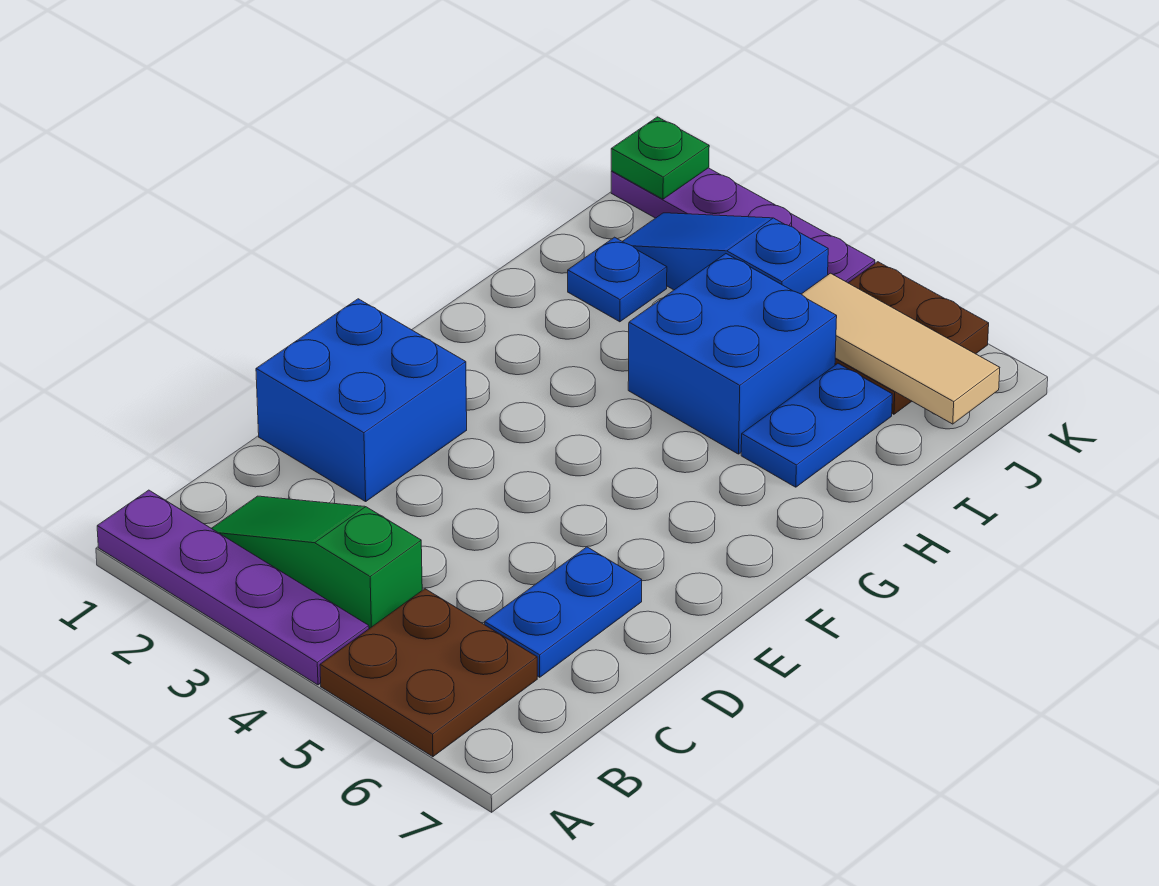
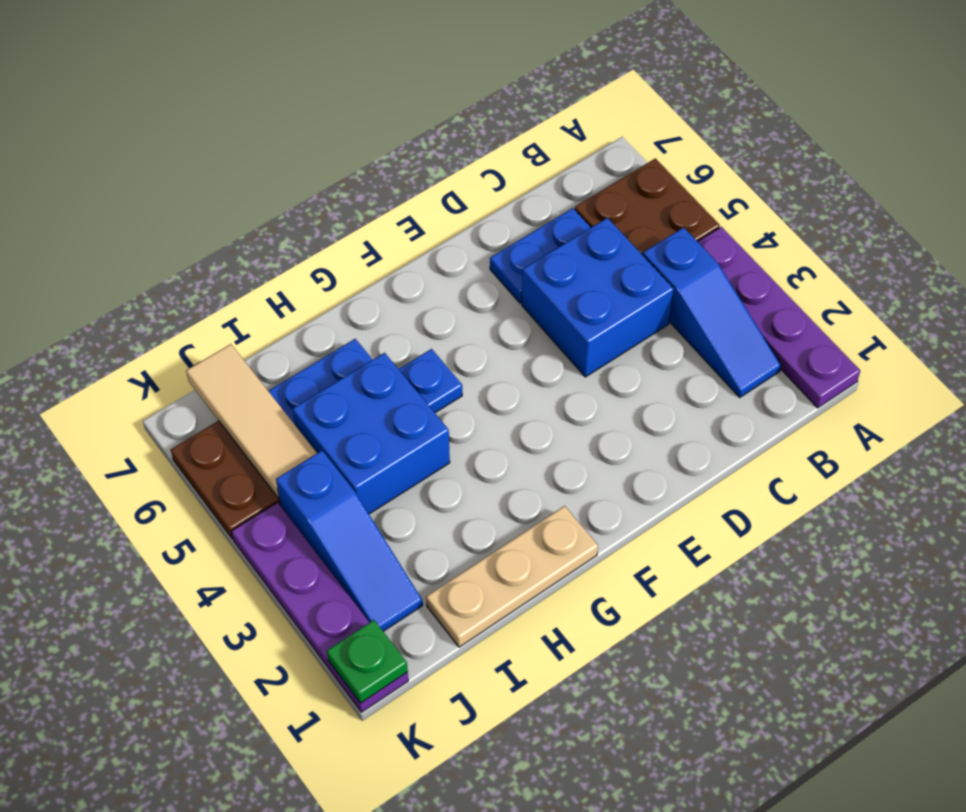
green 1x3 slope [212,496,422,629] -> blue 1x3 slope [643,227,781,397]
blue 2x2 brick [256,299,467,502] -> blue 2x2 brick moved to [522,218,674,377]
none -> tan 1x3 plate [426,506,598,647]
blue 1x1 plate [568,237,667,322] -> blue 1x1 plate moved to [399,349,462,413]

